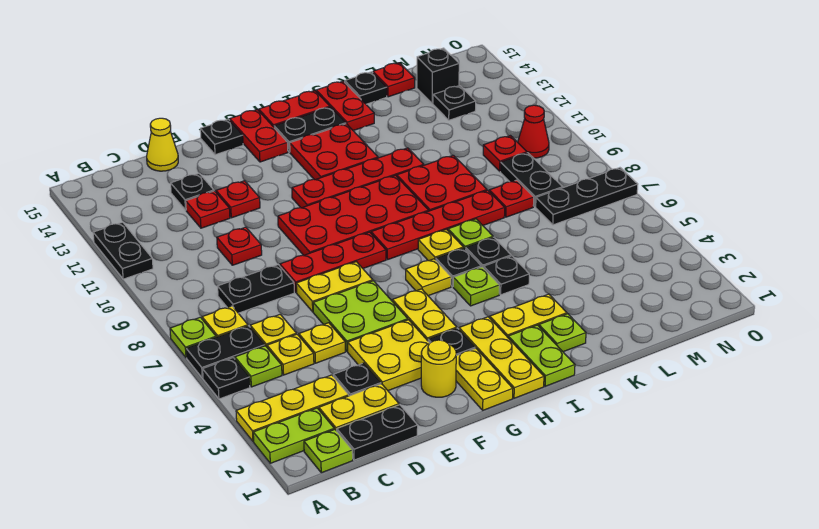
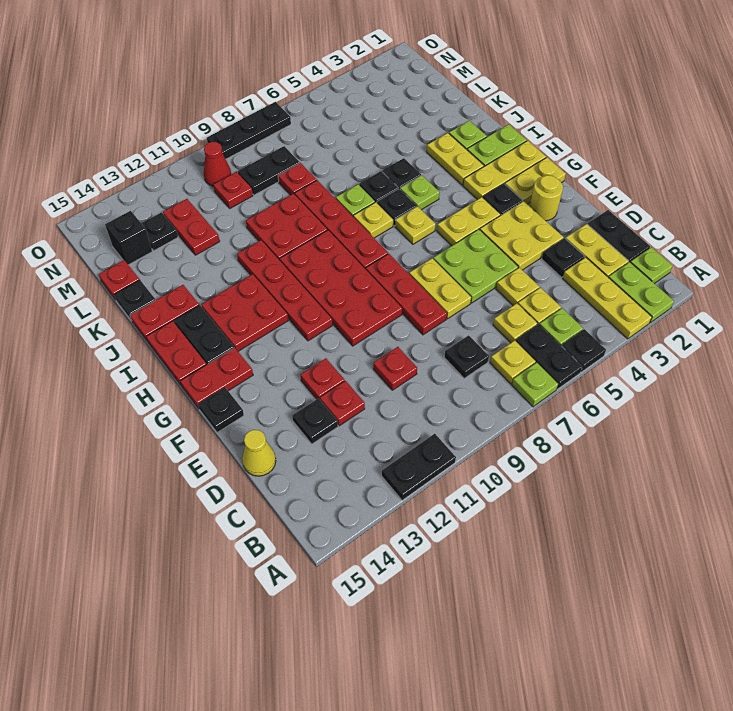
black 1x2 plate [218,265,294,313] -> black 1x1 plate [444,335,489,378]
none -> red 1x2 plate [163,199,220,255]
black 1x3 plate [536,168,638,225] -> black 1x3 plate turned to [207,102,291,159]

